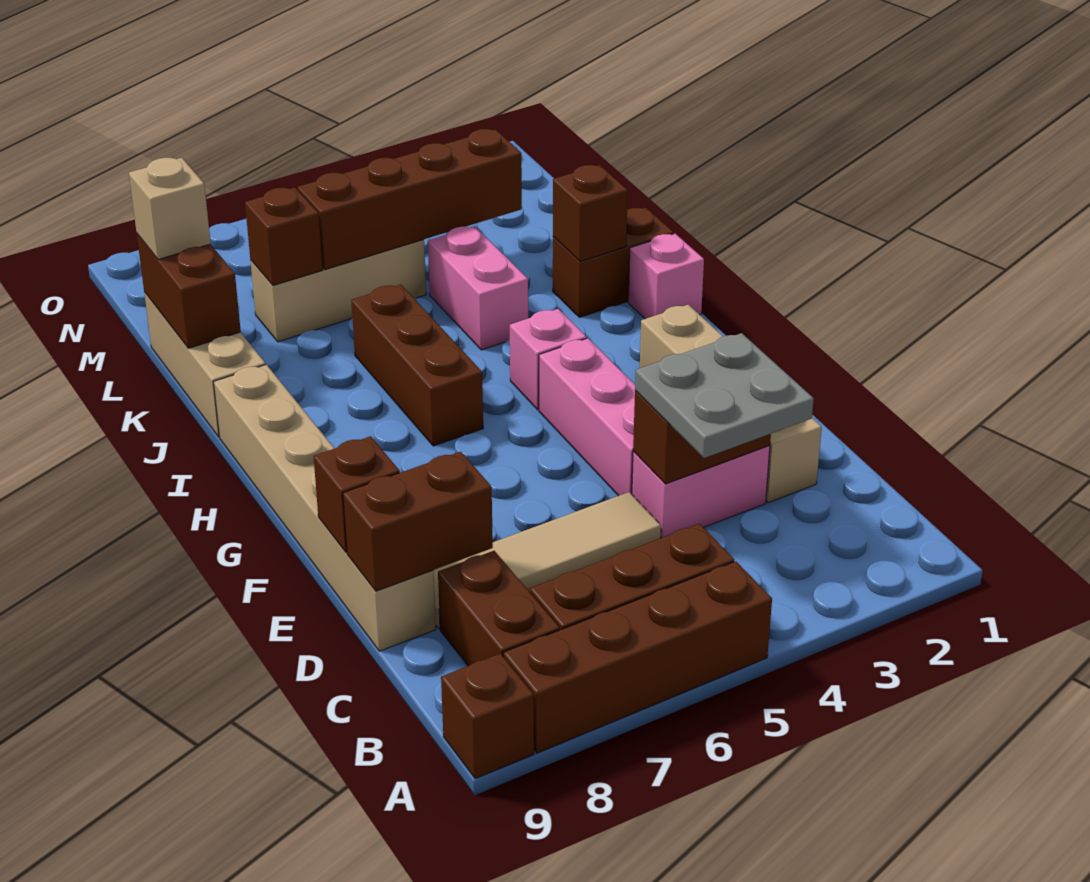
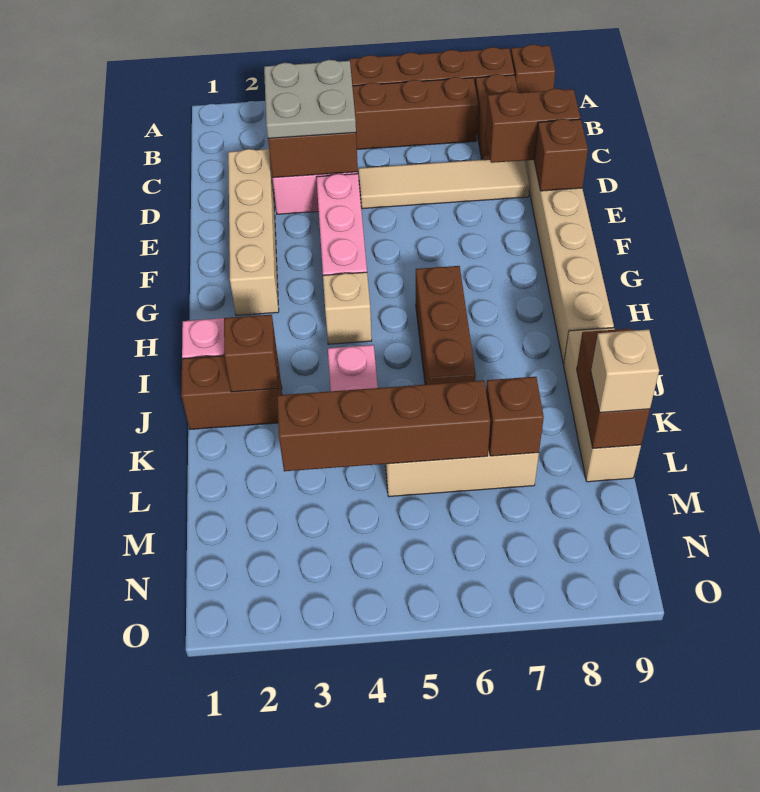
pink 1x1 brick [510,309,587,410] -> tan 1x1 brick [323,272,372,344]

